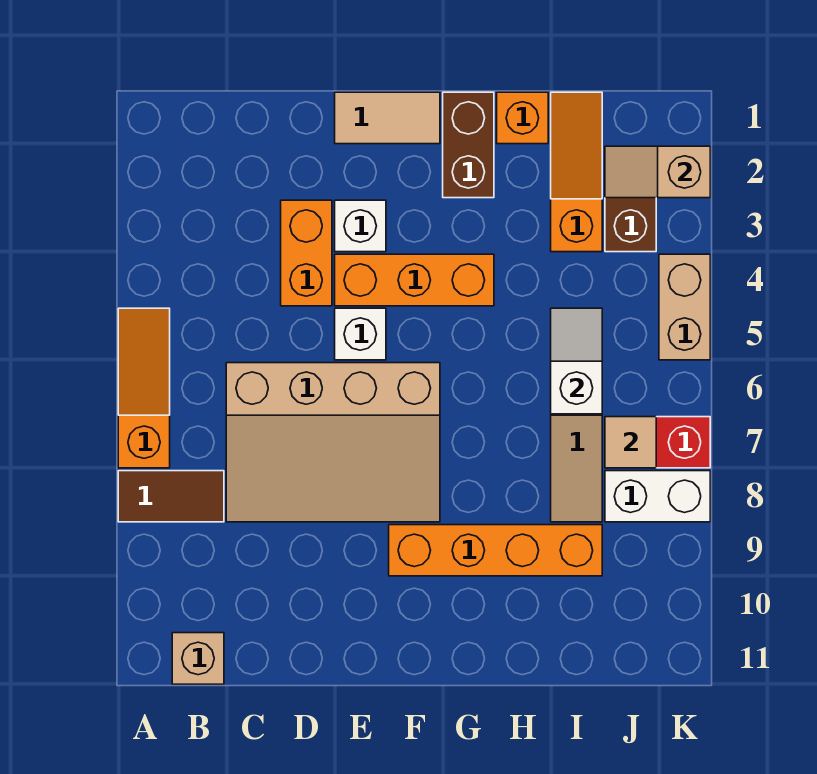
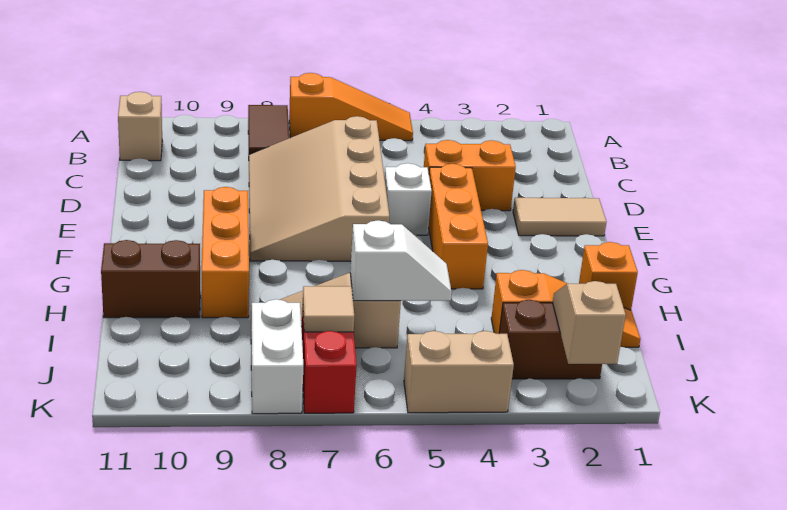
tan 1x2 tile [335,92,440,144] -> tan 1x2 tile turned to [513,198,606,236]
white 1x1 brick [335,200,386,252] -> none
orange 1x4 brick [389,525,602,576] -> orange 1x3 brick [202,187,249,318]
brown 1x2 brick [443,92,494,198] -> brown 1x2 brick moved to [101,240,200,318]

